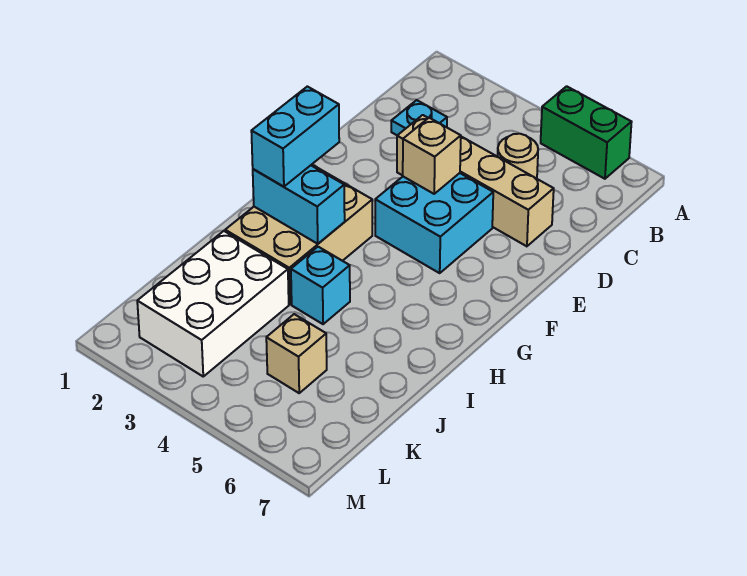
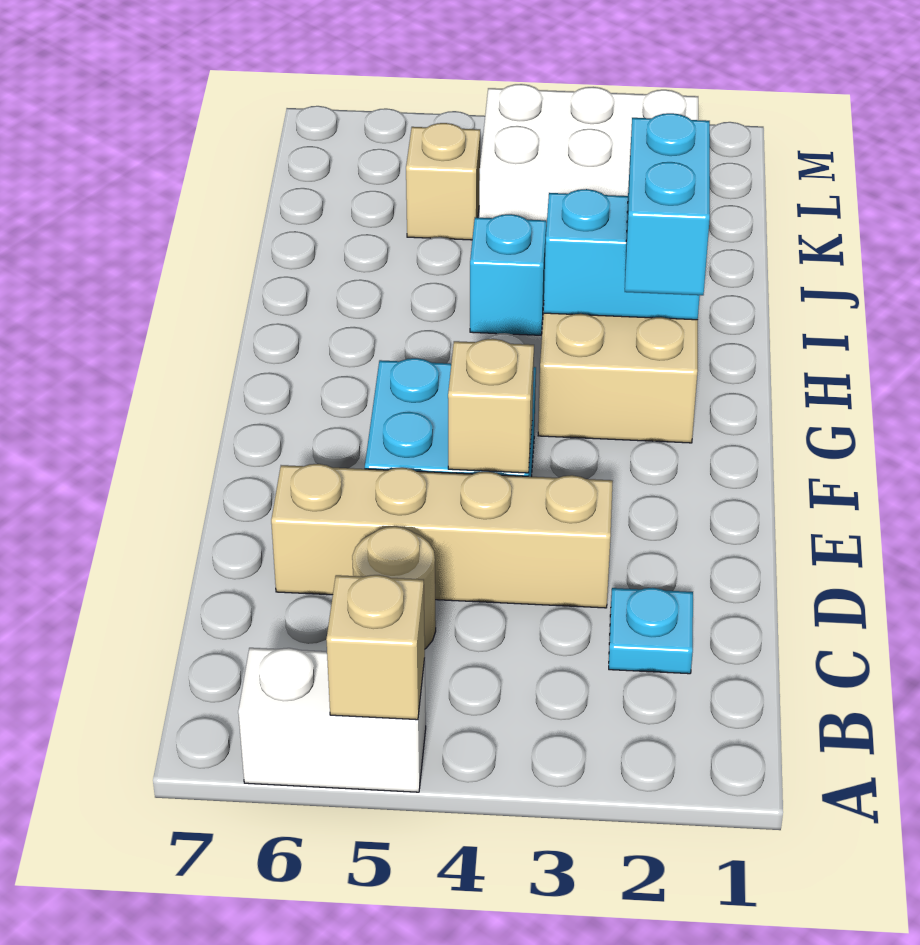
green 1x2 brick [541,86,632,179] -> white 1x2 brick [238,648,426,792]
none -> tan 1x1 brick [326,575,425,720]
white 2x3 brick [137,231,289,376] -> white 2x3 brick turned to [479,84,698,227]

